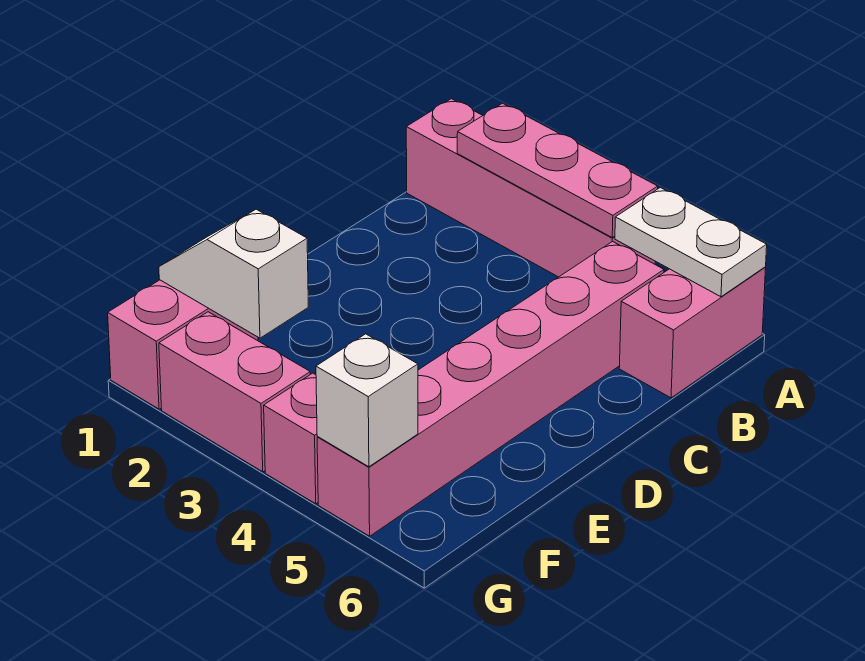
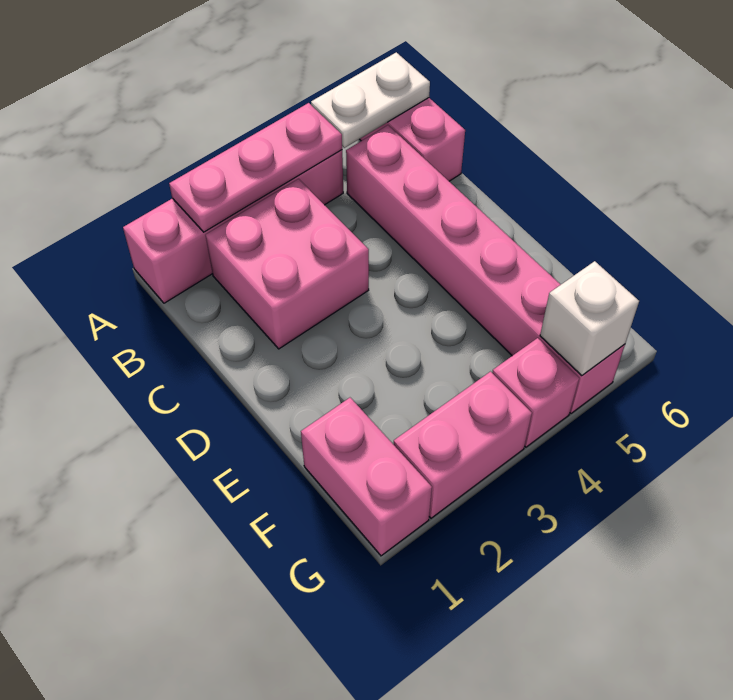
none -> pink 2x2 brick [206,179,369,349]
white 1x2 slope [159,209,308,338] -> none

